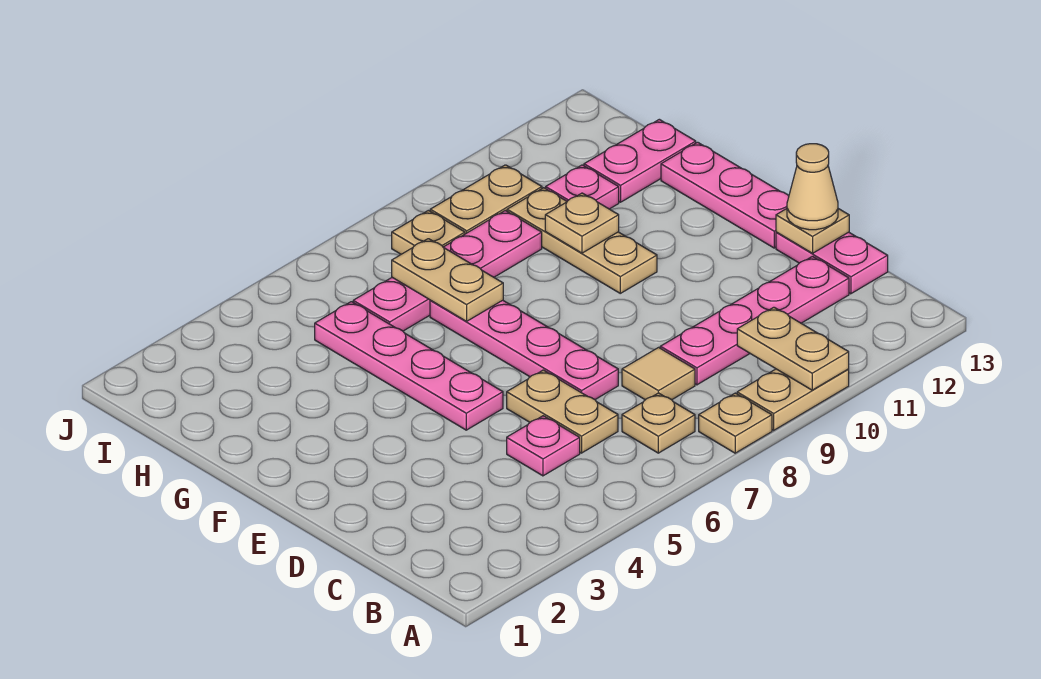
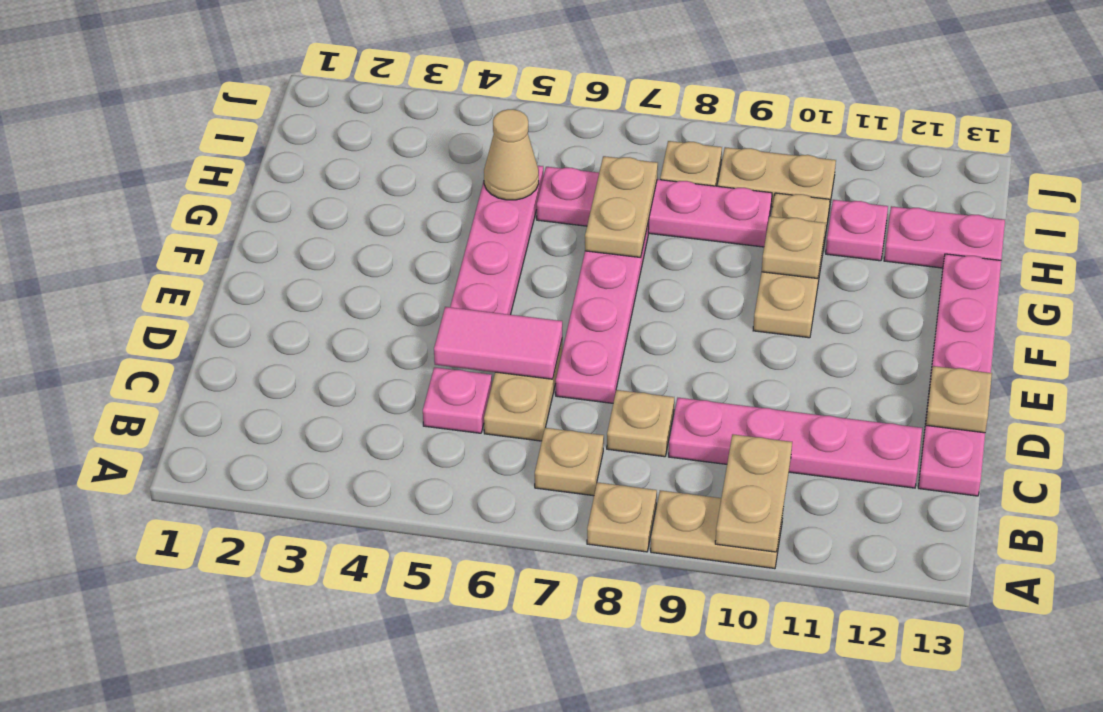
tan 1x1 tile [622,347,695,400] -> tan 1x1 plate [607,390,674,457]
none -> pink 1x2 tile [434,307,562,379]
tan 1x1 cone [787,144,838,230] -> tan 1x1 cone moved to [484,109,539,200]

